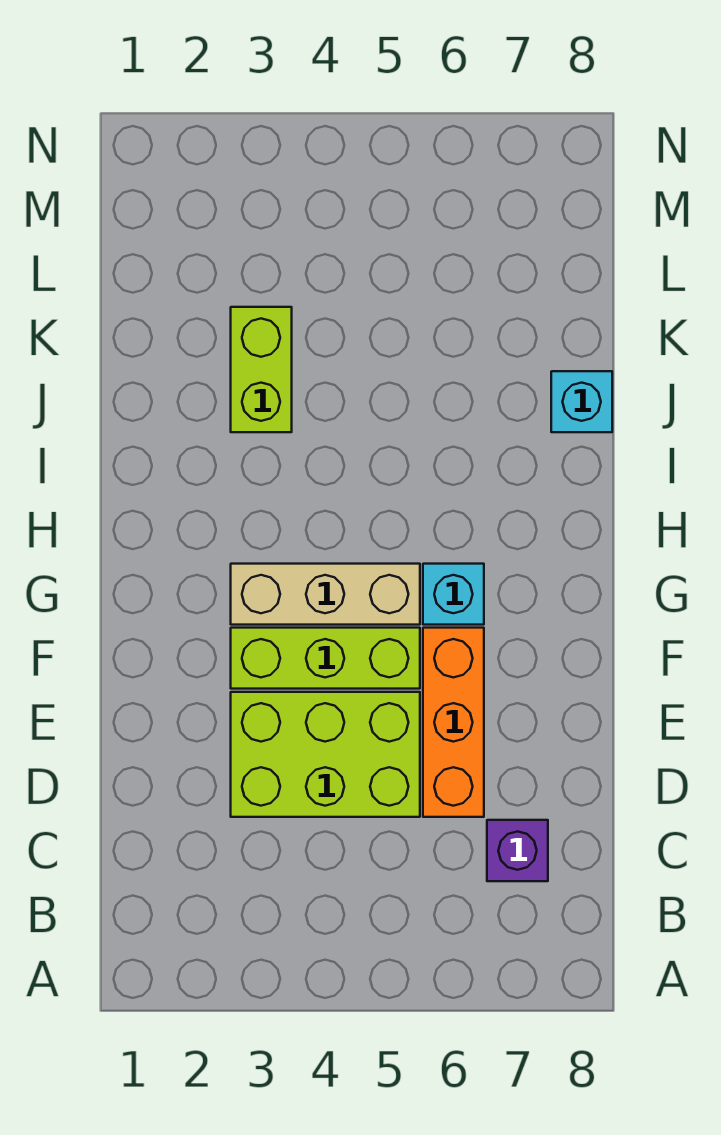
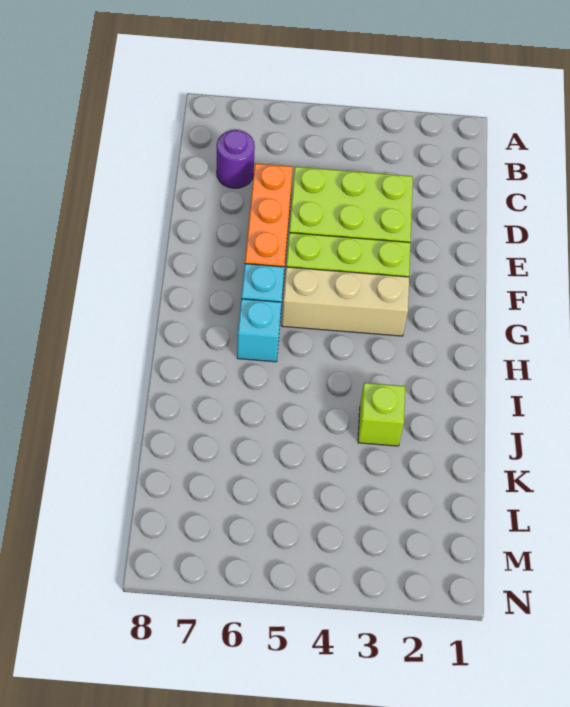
purple 1x1 brick [487,820,548,881] -> purple 1x1 round brick [217,130,255,188]
lime 1x2 brick [231,307,292,432] -> lime 1x1 brick [358,383,405,446]
cyan 1x1 brick [551,371,612,432] -> cyan 1x1 brick moved to [237,299,281,362]

